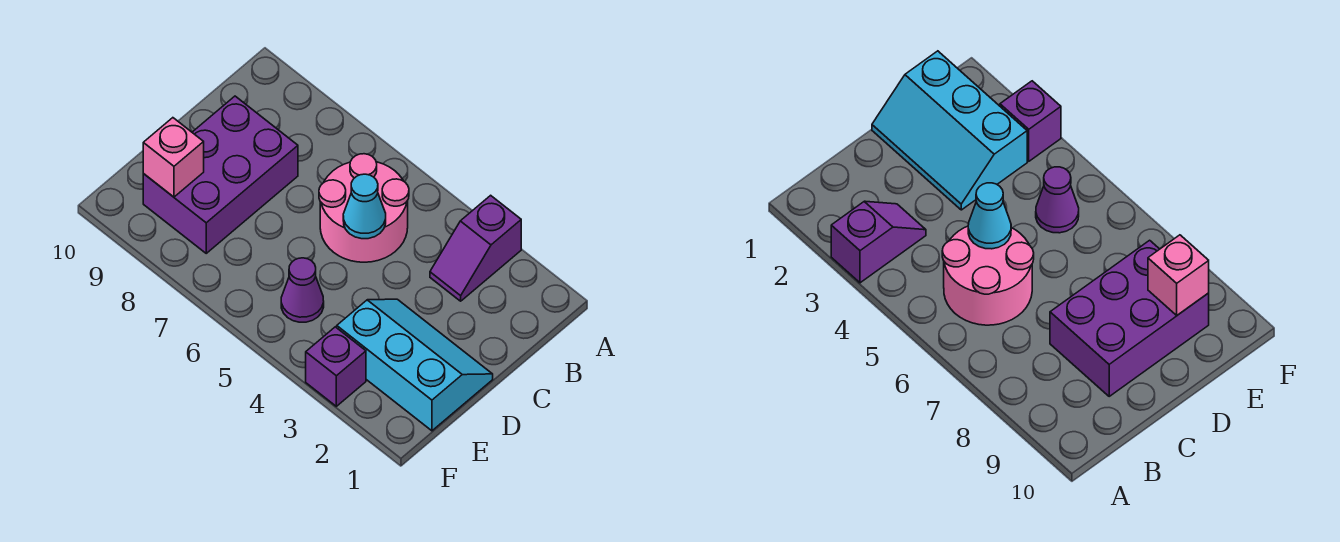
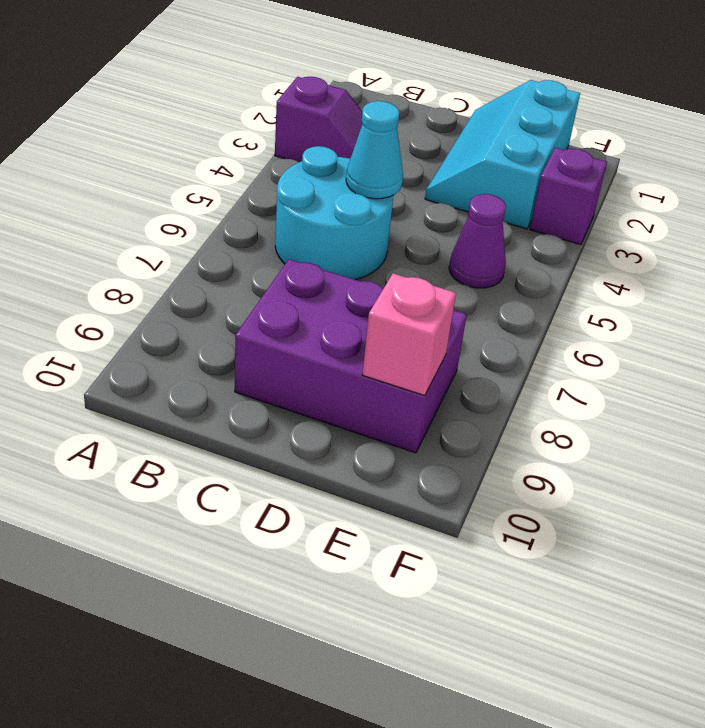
pink 2x2 round brick [319,154,409,262] -> cyan 2x2 round brick [275,146,394,280]

